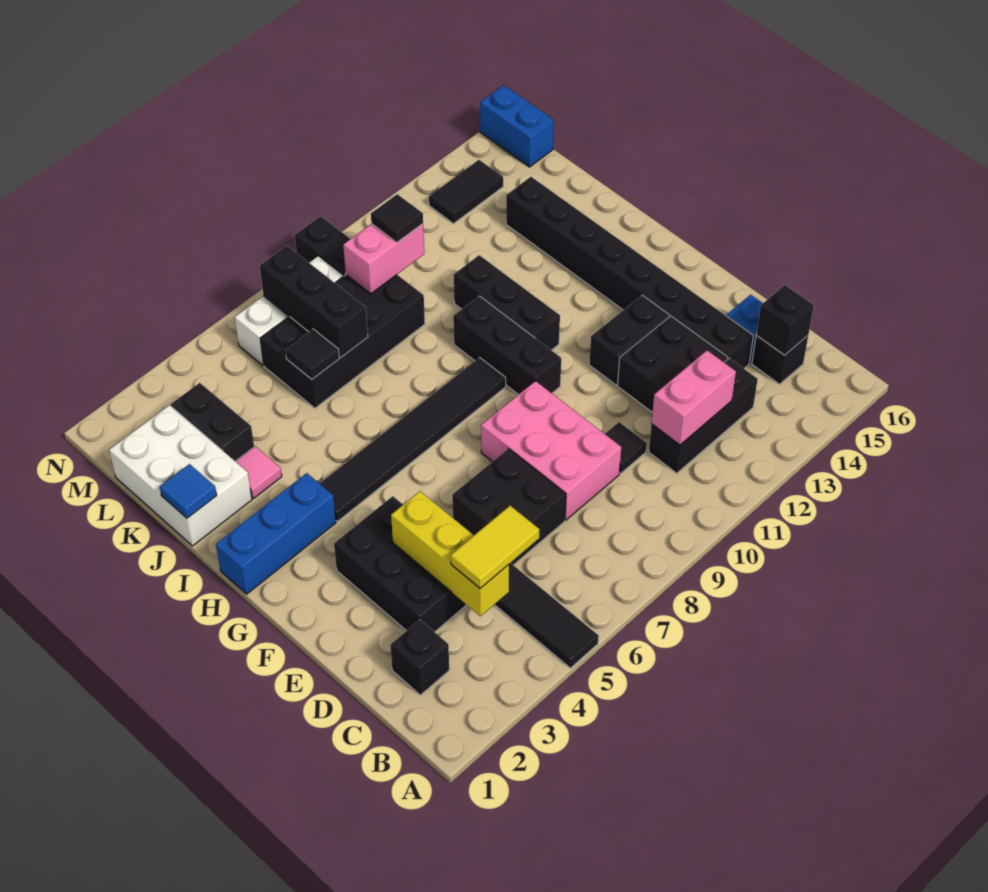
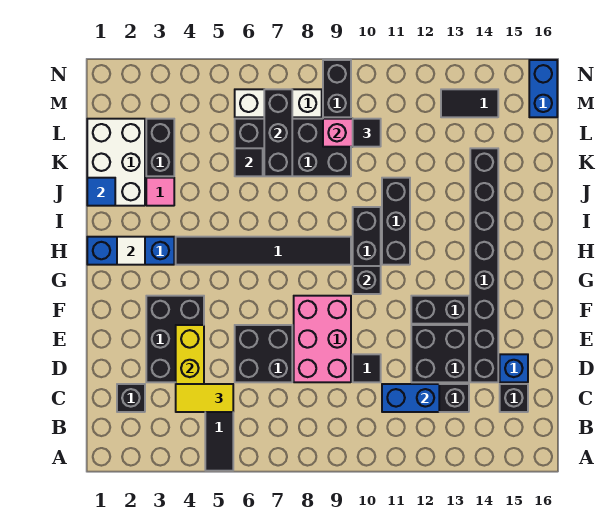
pink 1x2 brick [651,351,736,445] -> blue 1x2 brick [382,384,439,412]
black 1x1 brick [756,285,814,355] -> black 1x1 brick moved to [353,266,381,294]
none -> white 1x1 tile [117,237,145,265]

